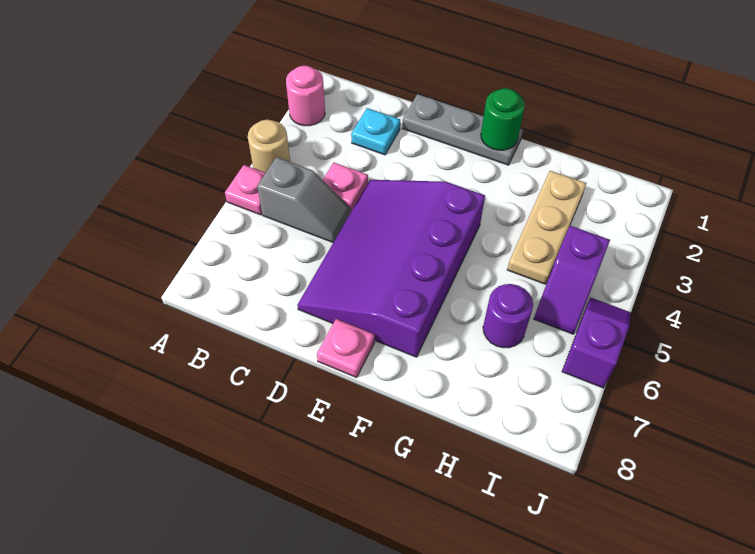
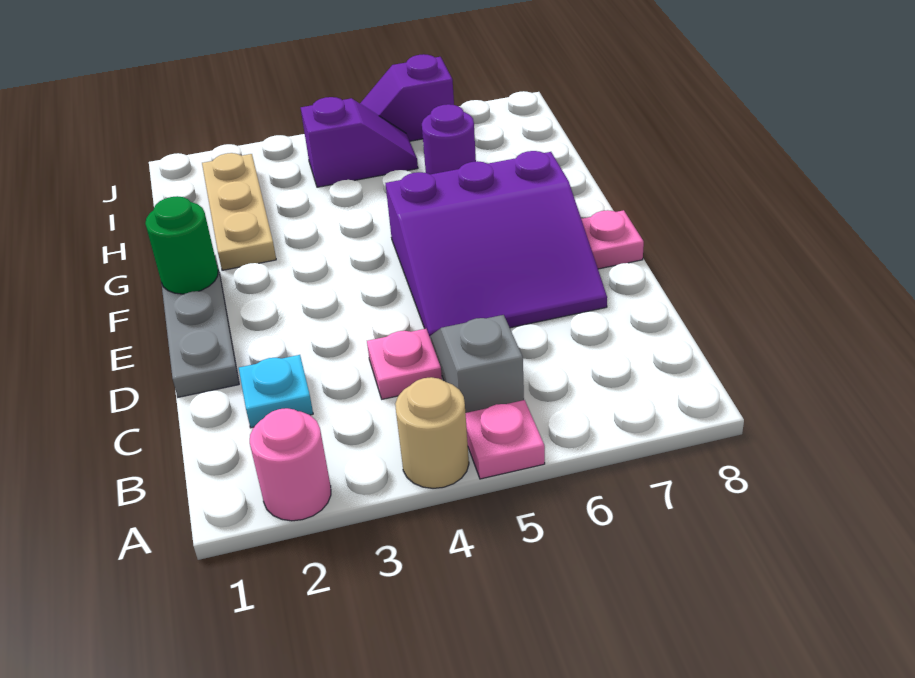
purple 3x4 slope [298,180,485,357] -> purple 3x3 slope [386,151,607,336]
tan 1x3 plate [507,171,586,284] -> tan 1x3 plate turned to [202,153,276,270]

